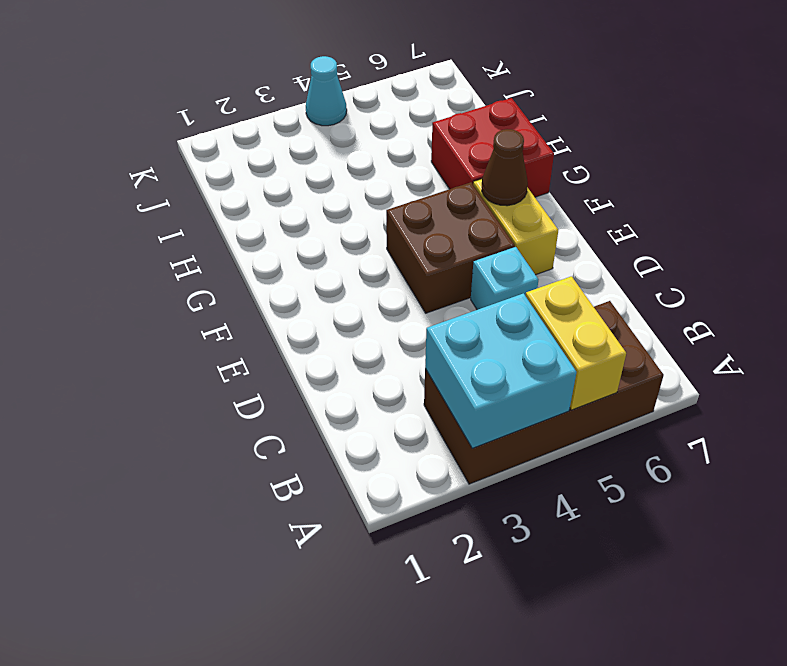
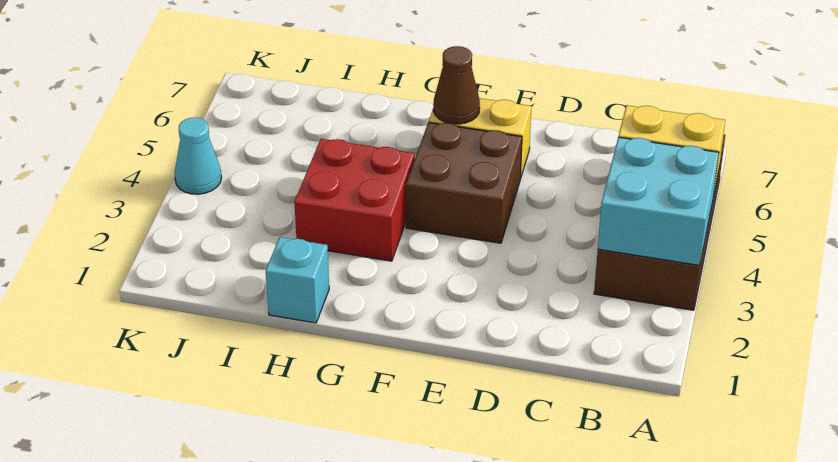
cyan 1x1 brick [471,247,538,310] -> cyan 1x1 brick moved to [266,237,329,323]
red 2x2 brick [431,98,554,197] -> red 2x2 brick moved to [294,139,415,261]

